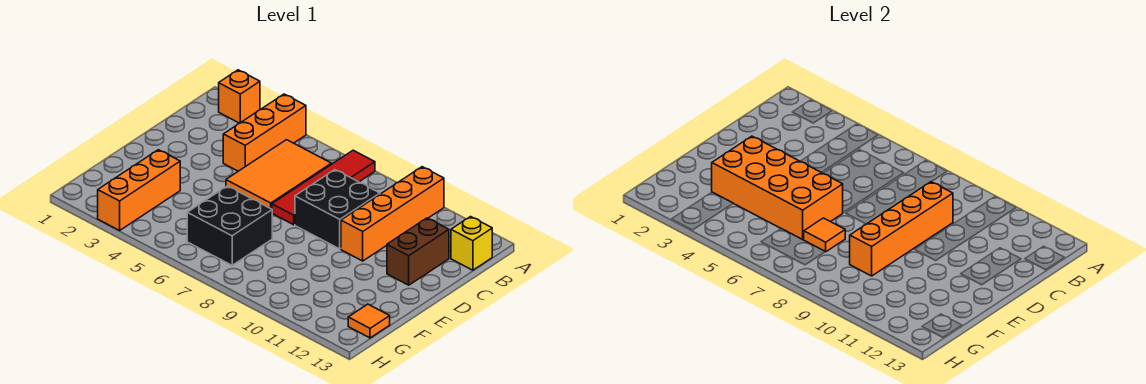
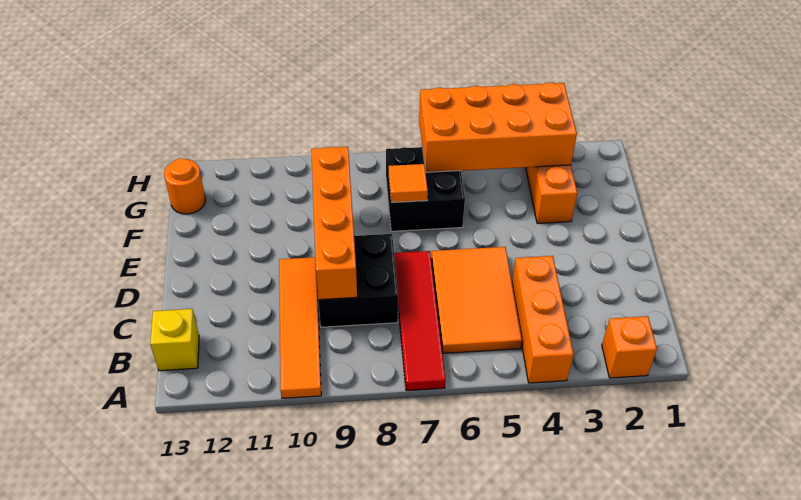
orange 1x4 brick [341,167,444,261] -> orange 1x4 tile [279,257,321,398]
brown 1x2 brick [387,218,449,285] -> none
orange 2x4 brick [712,136,843,239] -> orange 2x4 brick moved to [419,82,577,172]
orange 1x1 tile [348,304,390,338] -> orange 1x1 round brick [164,158,206,214]

